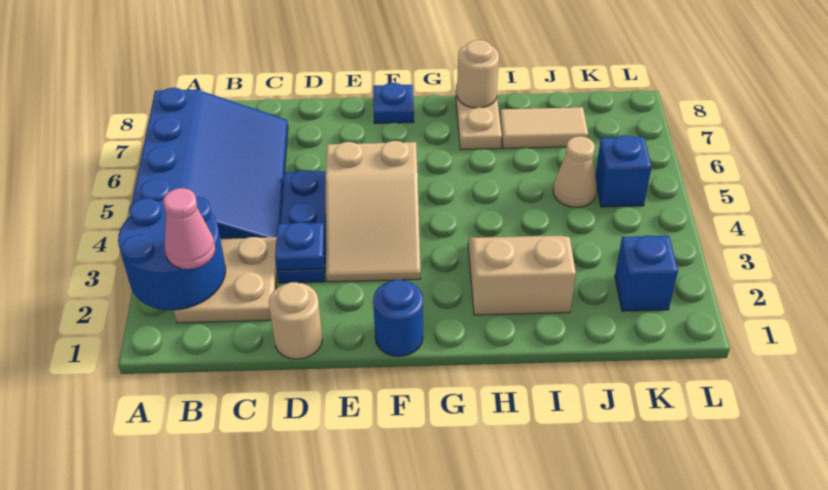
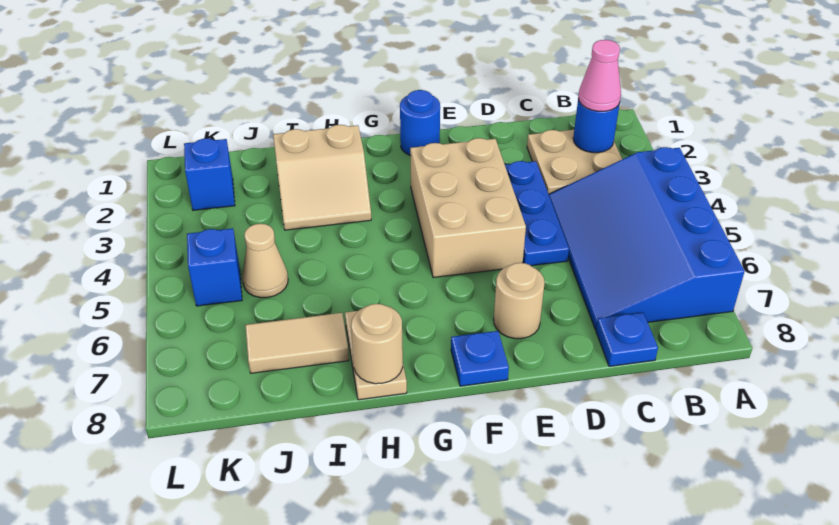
blue 2x2 round brick [118,197,226,310] -> blue 1x1 round brick [573,99,620,153]
tan 1x1 round brick [269,282,322,359] -> tan 1x1 round brick moved to [494,263,545,339]
blue 1x1 plate [275,222,324,270] -> blue 1x1 plate moved to [596,312,658,366]
tan 2x3 slope [326,141,421,282] -> tan 2x3 brick [410,138,526,278]

